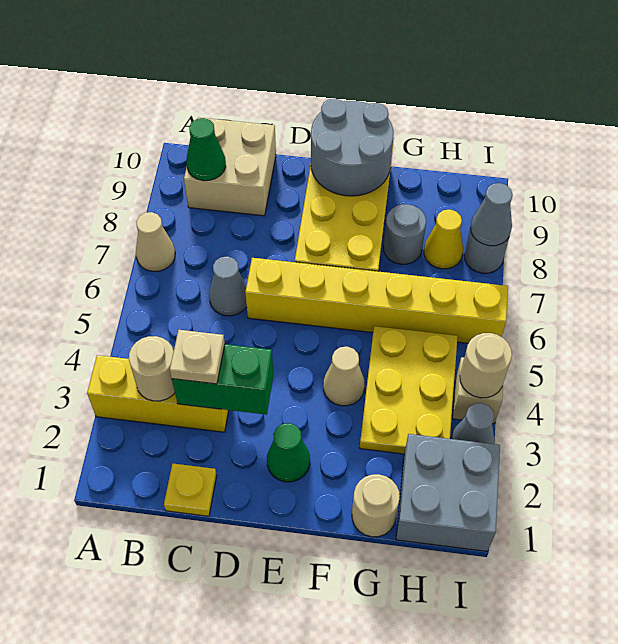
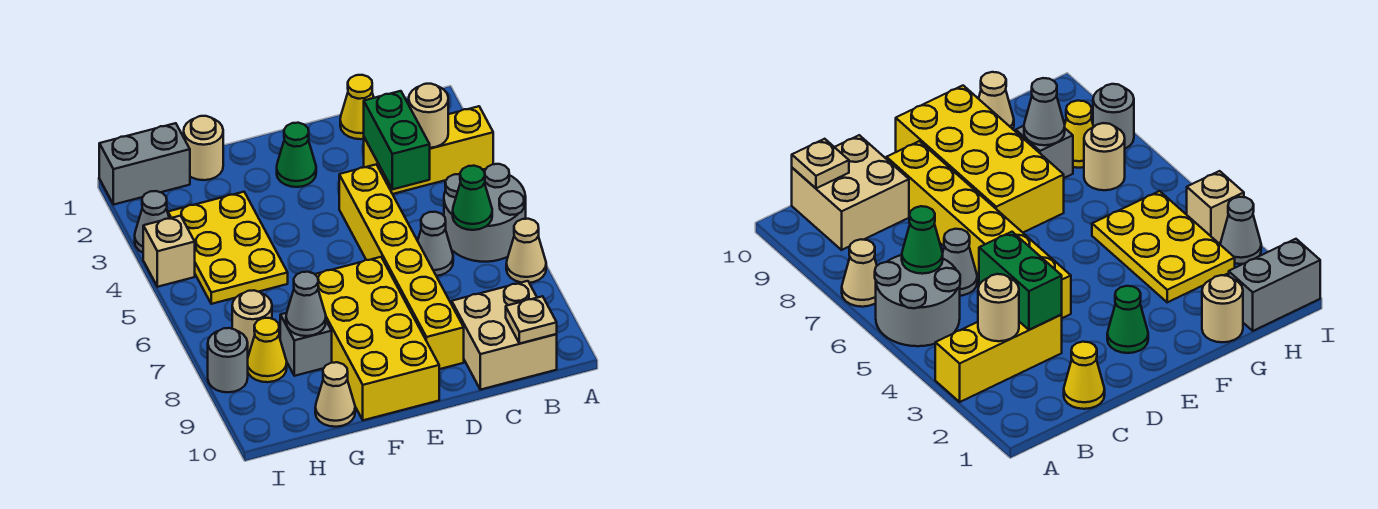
green 1x1 cone [186,118,226,181] -> green 1x1 cone moved to [453,166,492,230]
yellow 1x1 plate [164,463,217,516] -> yellow 1x1 cone [340,75,374,139]
green 1x2 brick [172,344,273,415] -> green 1x2 brick turned to [364,91,430,189]
tan 1x1 plate [170,330,225,384] -> tan 1x1 plate moved to [506,296,557,343]
yellow 1x6 brick [245,258,508,343] -> yellow 1x6 brick turned to [339,165,464,369]
grey 2x2 round brick [311,99,394,196] -> grey 2x2 round brick moved to [444,164,526,262]
tan 1x1 cone [323,347,365,406] -> tan 1x1 cone moved to [315,362,355,427]
grey 1x1 round brick [383,204,426,264] -> grey 1x1 brick [280,313,332,376]
grey 2x2 brick [396,434,500,551] -> grey 1x2 brick [99,123,190,205]
tan 1x1 round brick [460,333,512,398] -> tan 1x1 round brick moved to [232,290,272,354]
grey 1x1 cone [470,183,513,246] -> grey 1x1 cone moved to [286,272,326,336]

